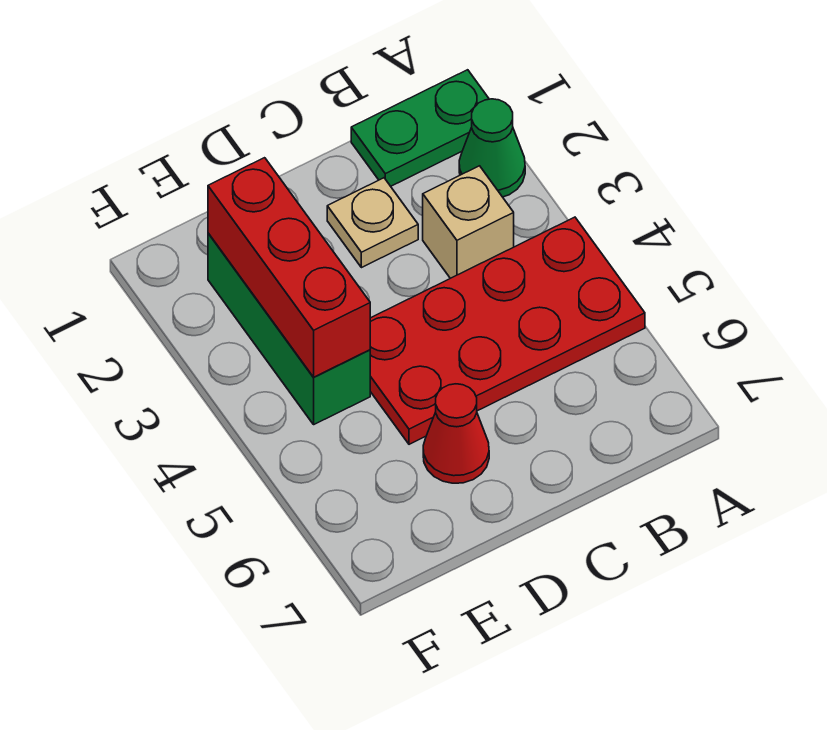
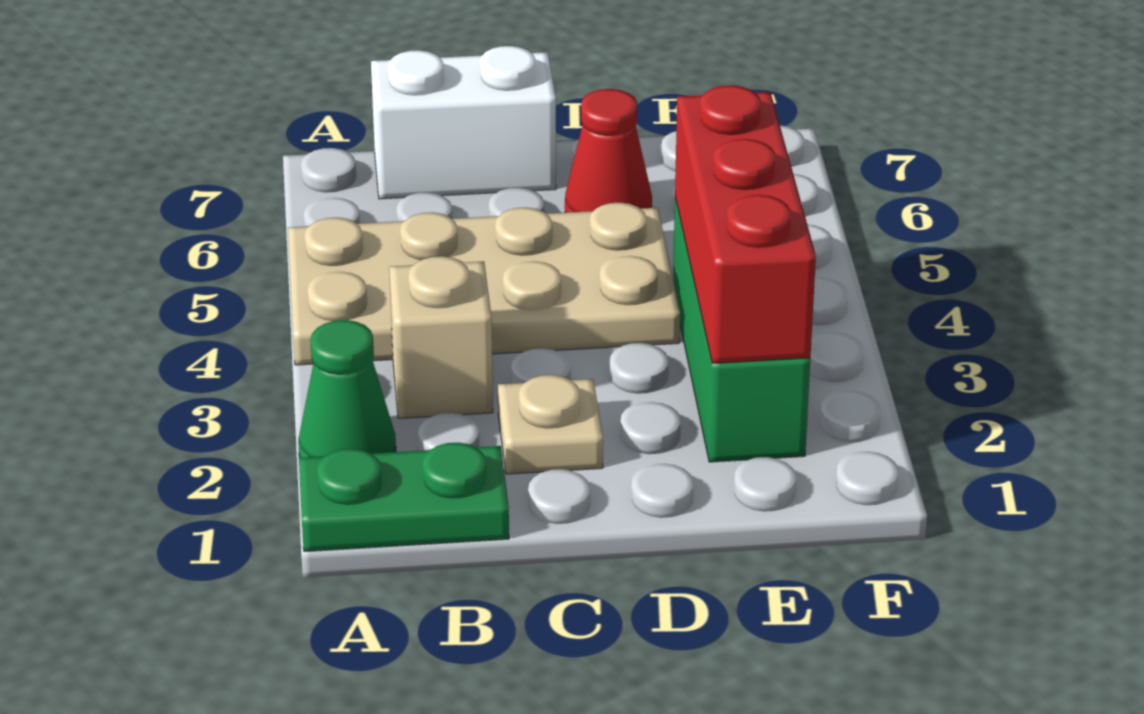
red 2x4 plate [370,217,645,444] -> tan 2x4 plate [288,203,680,365]
none -> white 1x2 brick [371,46,556,199]

